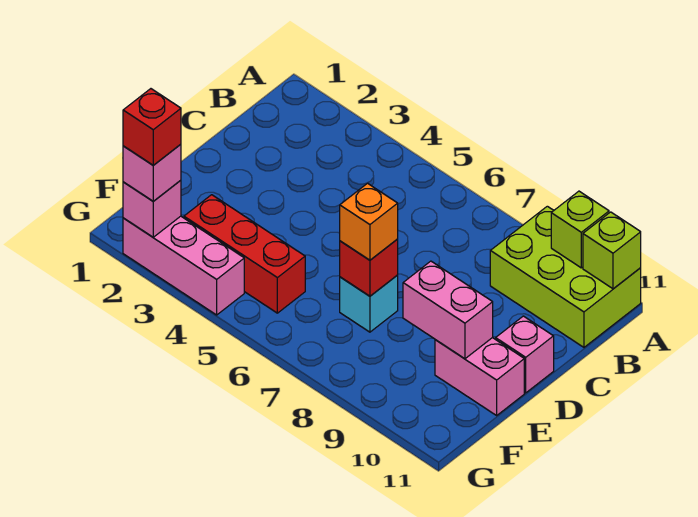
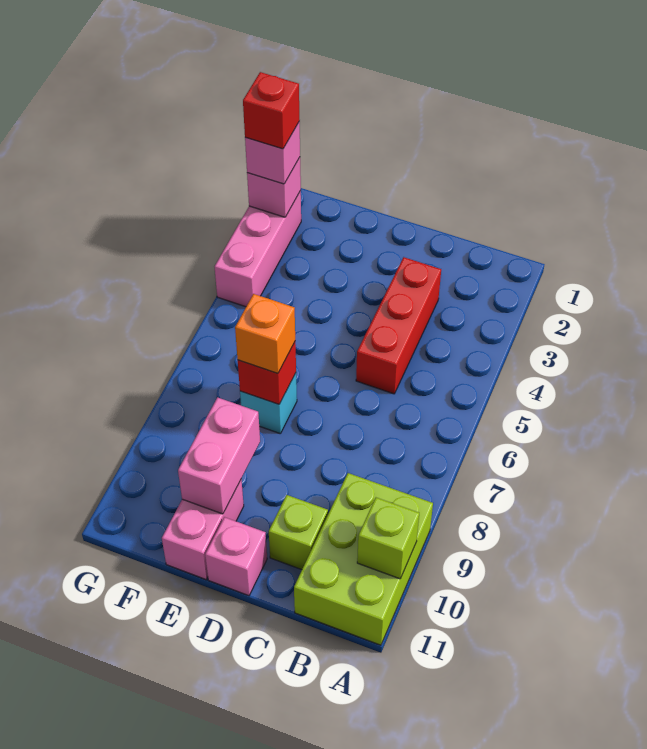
lime 1x1 brick [583,212,641,289] -> lime 1x1 brick moved to [269,495,328,570]
red 1x3 brick [184,195,305,313] -> red 1x3 brick moved to [356,257,441,394]

